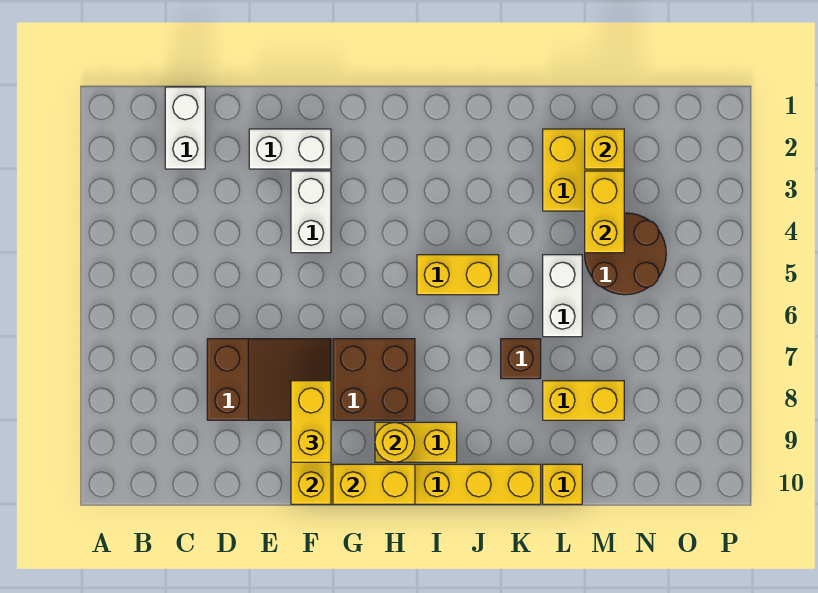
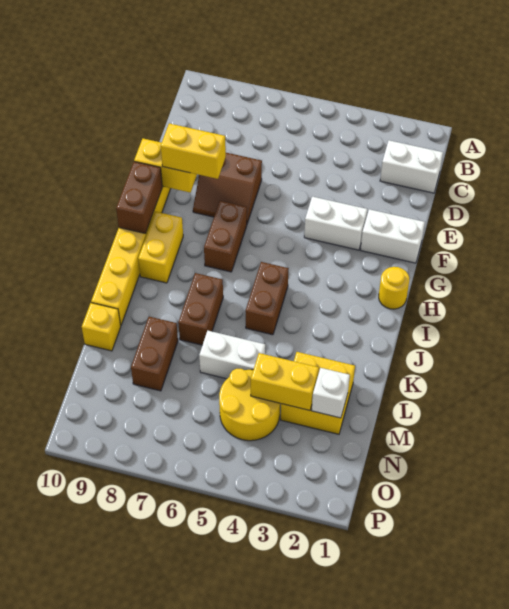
brown 2x3 slope [207,339,331,420] -> brown 2x2 slope [193,153,262,223]
white 1x2 brick [249,129,331,169] -> white 1x2 brick turned to [361,209,425,263]
brown 2x2 brick [333,339,415,420] -> brown 1x2 brick [204,201,247,272]
yellow 1x2 brick [333,464,415,504] -> brown 1x2 brick [116,162,163,234]
yellow 1x1 round brick [375,422,415,462] -> yellow 1x1 round brick moved to [379,267,409,309]
yellow 1x2 brick [417,255,499,295] -> brown 1x2 brick [245,262,289,335]
brown 1x1 brick [501,339,541,379] -> brown 1x2 brick [178,273,223,345]
yellow 1x2 brick [543,381,624,420] -> brown 1x2 brick [131,317,178,391]
yellow 1x1 brick [585,129,624,169] -> white 1x1 brick [312,368,350,418]
brown 2x2 round brick [585,213,666,295] -> yellow 2x2 round brick [219,369,280,441]

